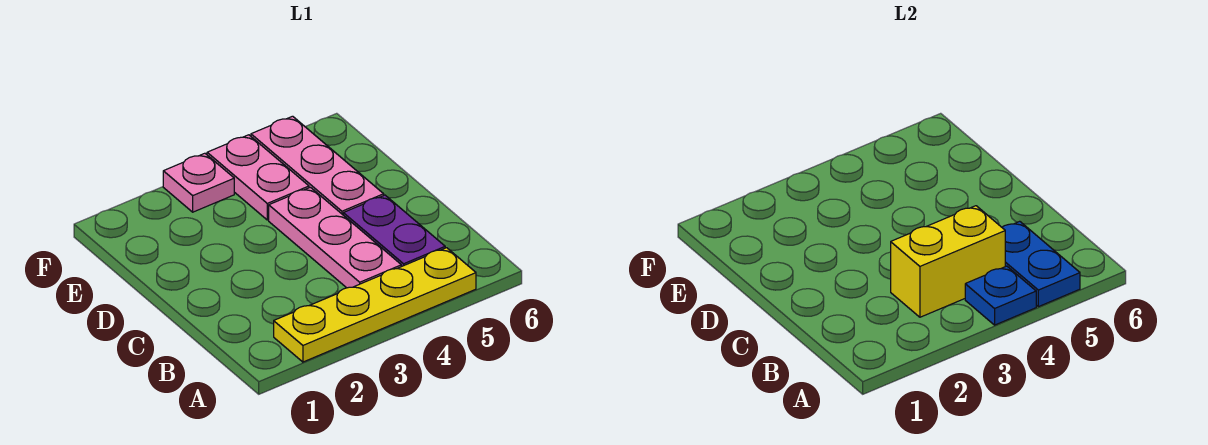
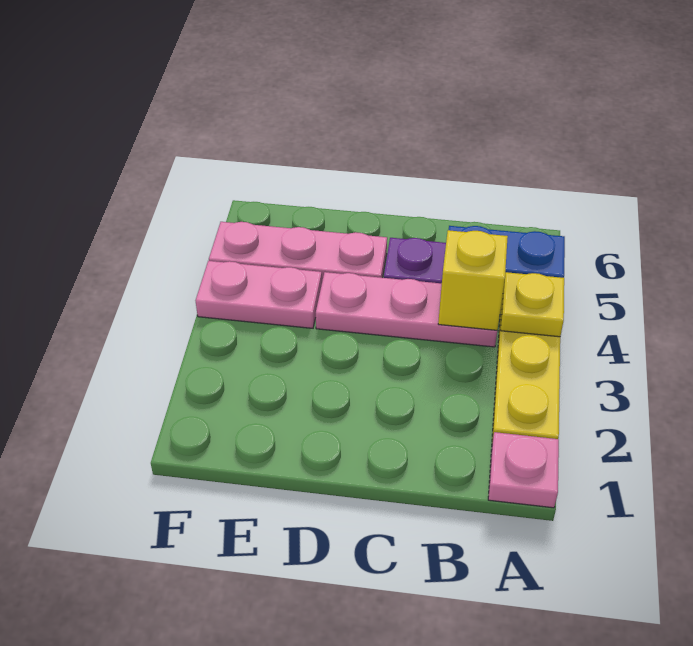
blue 1x1 plate [965,266,1036,325] -> yellow 1x1 plate [501,272,564,337]
yellow 1x2 brick [891,206,1005,317] -> yellow 1x1 brick [438,230,508,330]
pink 1x1 plate [163,153,234,212] -> pink 1x1 plate moved to [488,432,559,508]

